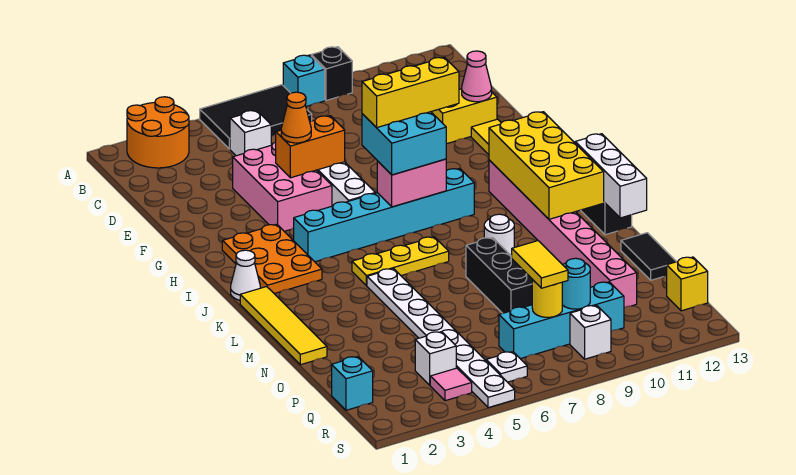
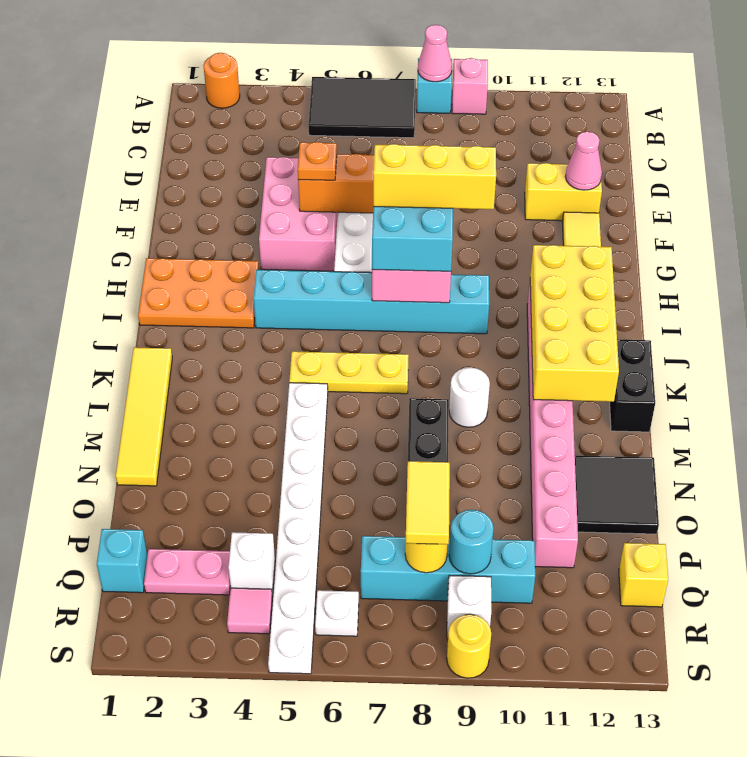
orange 2x2 round brick [127,97,189,168] -> orange 1x1 round brick [204,53,240,108]
none -> pink 1x1 cone [418,25,452,82]
black 1x1 brick [311,47,352,100] -> pink 1x1 brick [452,58,488,114]
white 1x1 brick [230,110,271,156] -> none
orange 1x1 cone [281,92,311,143] -> orange 1x1 plate [298,142,337,180]
orange 2x3 plate [222,224,322,294] -> orange 2x3 plate turned to [138,258,259,328]
white 1x1 cone [231,250,260,300] -> none
white 1x3 brick [575,134,647,218] -> none
black 1x2 tile [621,233,676,280] -> black 2x2 tile [575,456,659,534]
none -> pink 1x2 plate [144,549,230,595]
none -> yellow 1x1 round brick [447,614,491,678]

